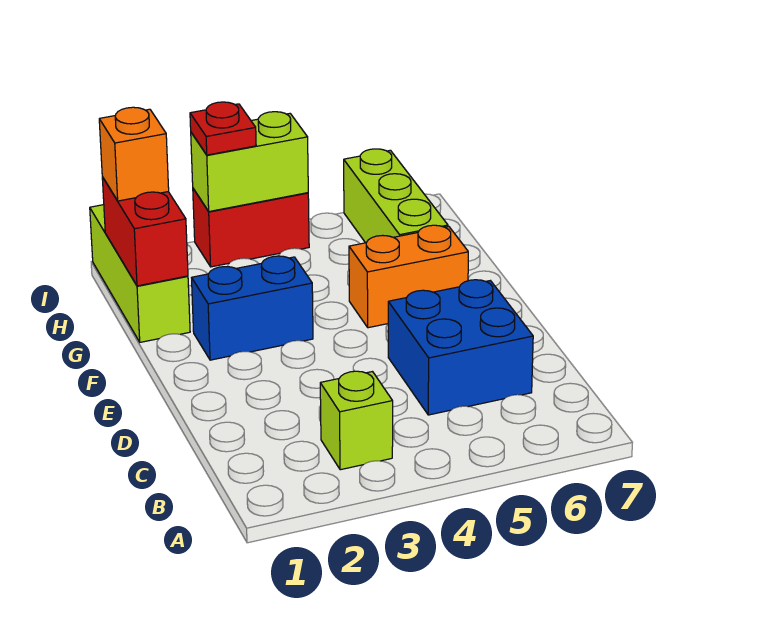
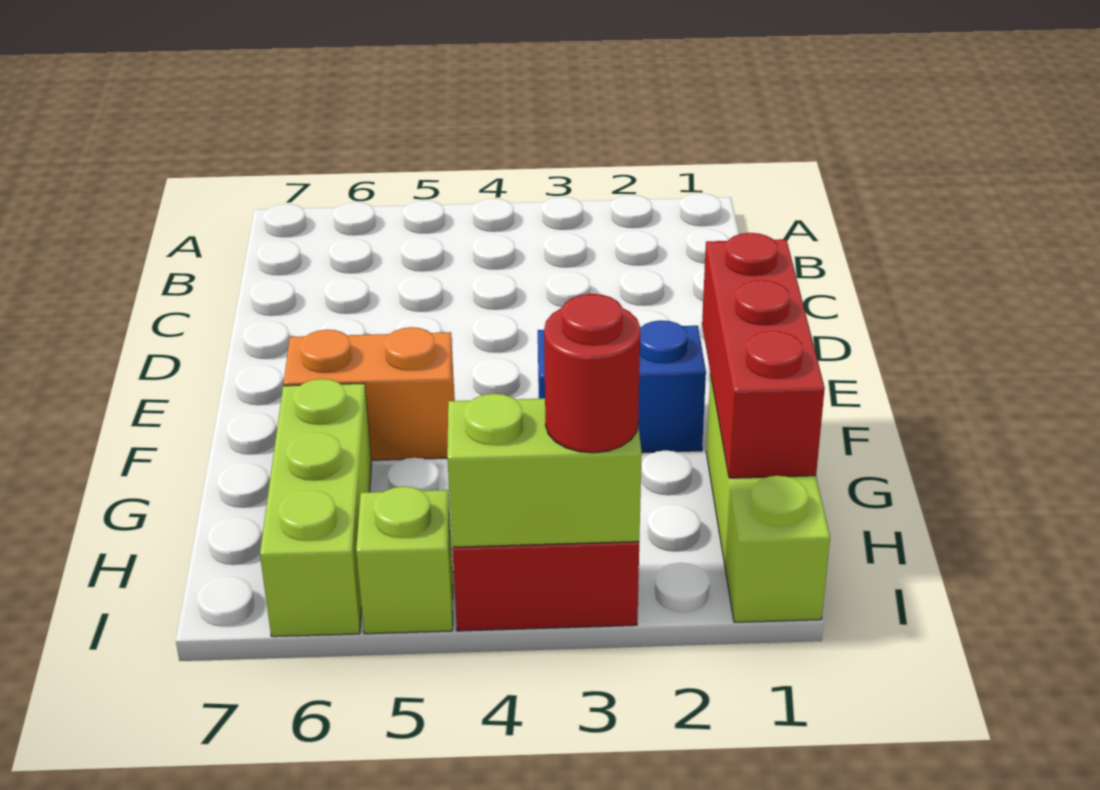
lime 1x1 brick [320,371,393,470] -> lime 1x1 brick moved to [356,487,453,634]
blue 2x2 brick [388,280,533,415] -> none
red 1x2 brick [102,177,188,286] -> red 1x3 brick [702,233,825,478]
orange 1x1 brick [99,107,169,201] -> none
red 1x1 plate [190,102,256,155] -> red 1x1 round brick [544,294,640,453]

